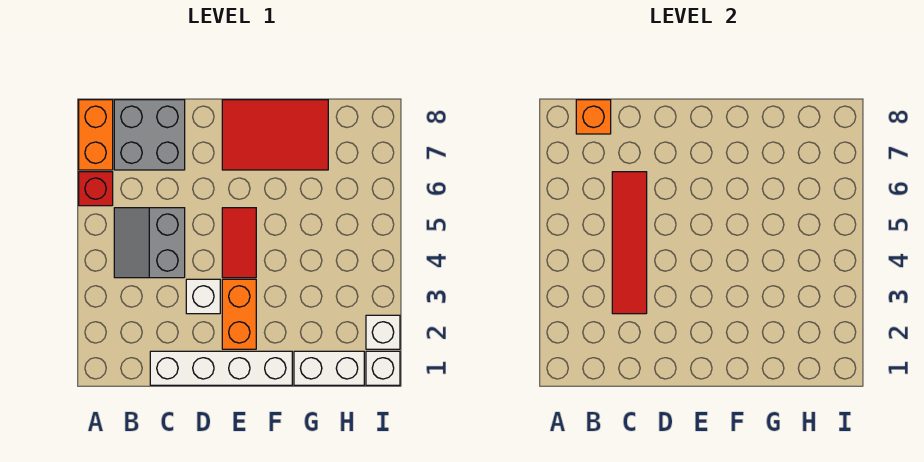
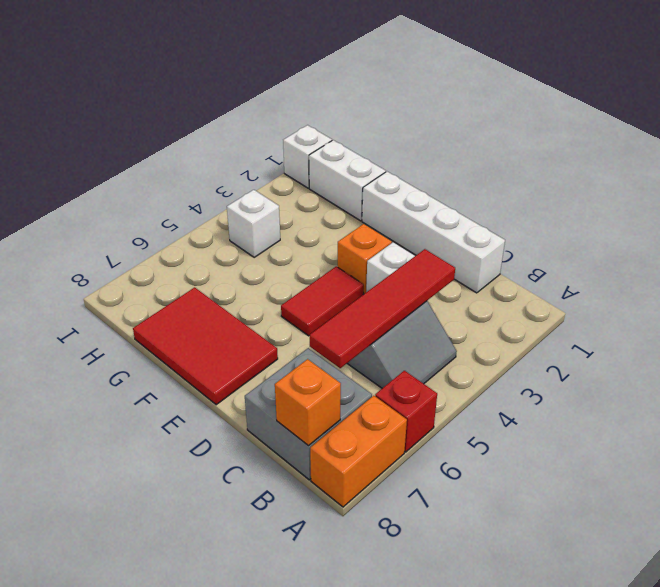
orange 1x2 brick [222,279,256,349] -> orange 1x1 brick [338,224,392,294]
white 1x1 brick [366,315,400,349] -> white 1x1 brick moved to [227,190,280,257]

